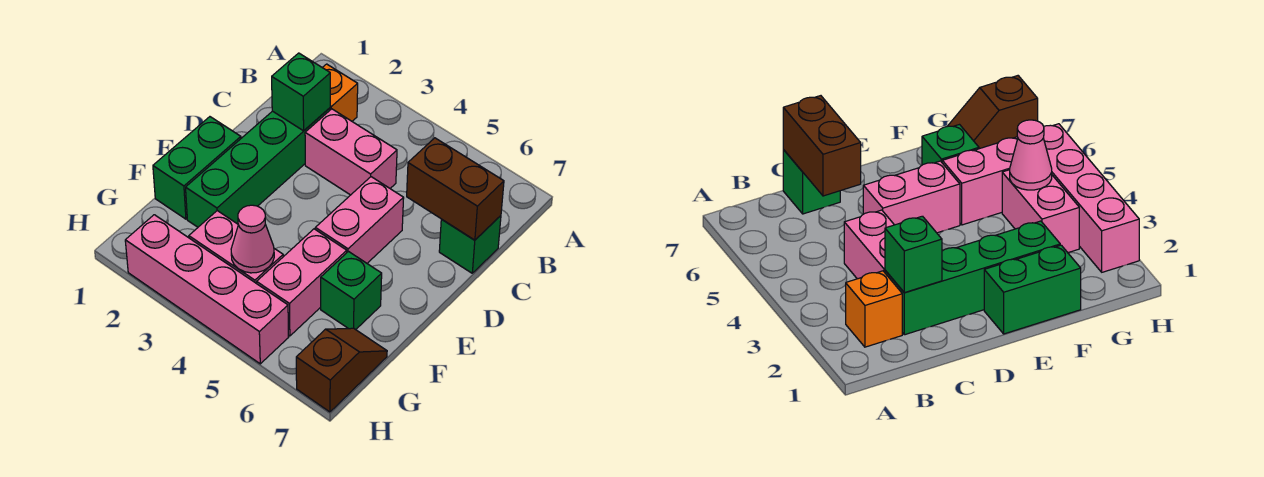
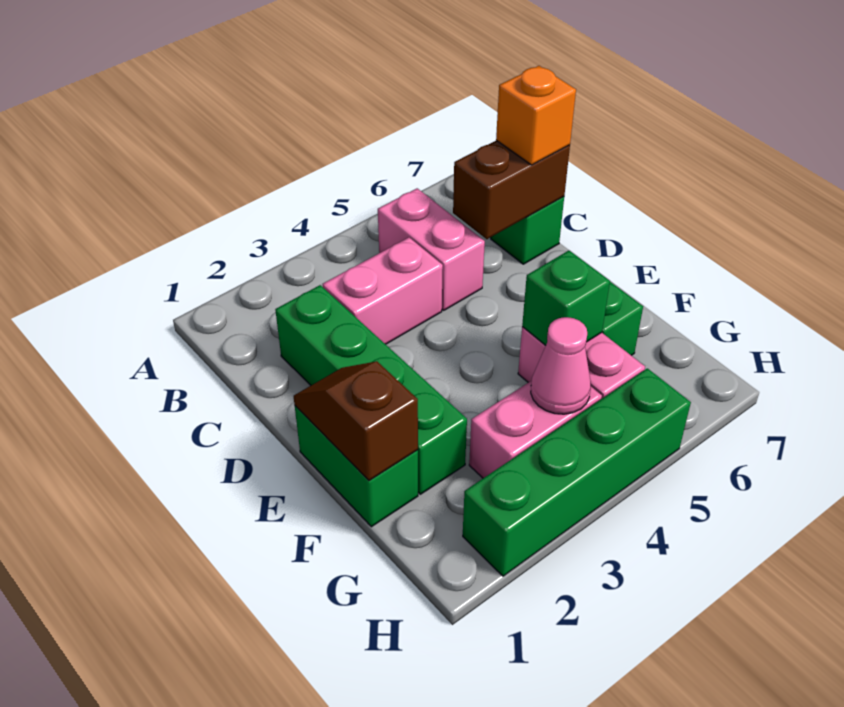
orange 1x1 brick [322,64,358,121] -> orange 1x1 brick moved to [496,66,576,165]
green 1x1 brick [272,53,330,131] -> green 1x1 brick moved to [522,251,610,346]
pink 1x2 brick [315,177,404,263] -> pink 1x2 brick moved to [378,188,485,310]
brown 1x2 slope [296,328,387,412] -> brown 1x2 slope moved to [294,362,418,481]
pink 1x4 brick [125,215,289,364] -> green 1x4 brick [463,368,691,576]

